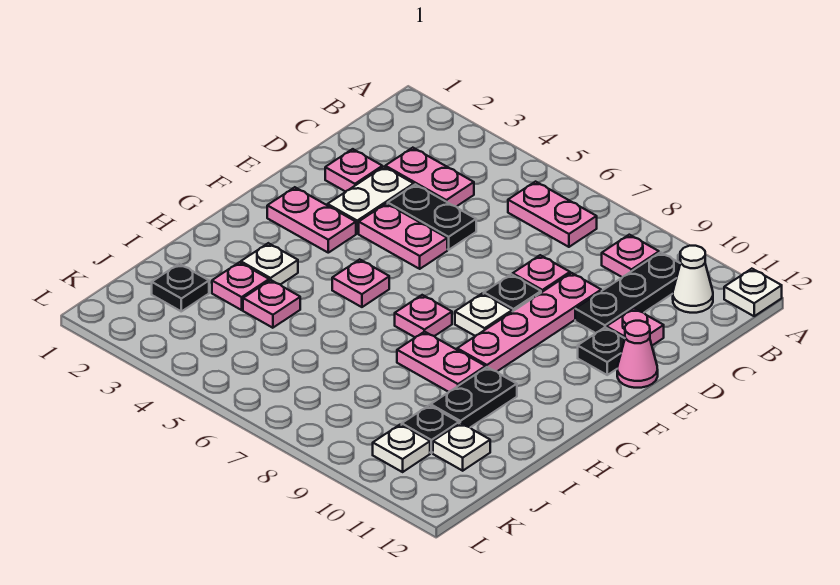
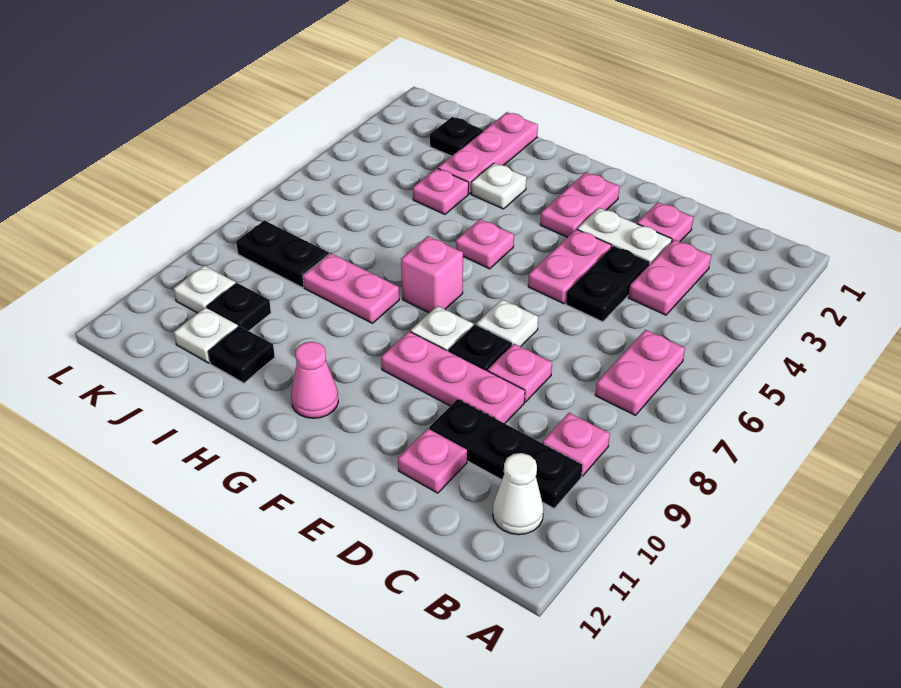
white 1x1 plate [724,269,782,316] -> white 1x1 plate moved to [476,299,538,347]
pink 1x4 plate [457,273,601,371] -> pink 1x3 plate [381,331,525,423]
black 1x1 plate [578,327,625,375] -> black 1x1 plate moved to [208,326,275,383]
pink 1x1 cone [617,321,658,388] -> pink 1x1 cone moved to [291,342,338,418]
pink 1x1 plate [395,295,452,337] -> pink 1x1 brick [401,236,463,313]
pink 1x2 plate [397,332,486,392] -> pink 1x2 plate turned to [303,253,399,323]
black 1x2 plate [431,367,517,427] -> black 1x2 plate moved to [236,221,329,287]
pink 1x1 plate [212,262,269,310] -> pink 1x3 plate [438,112,538,194]

